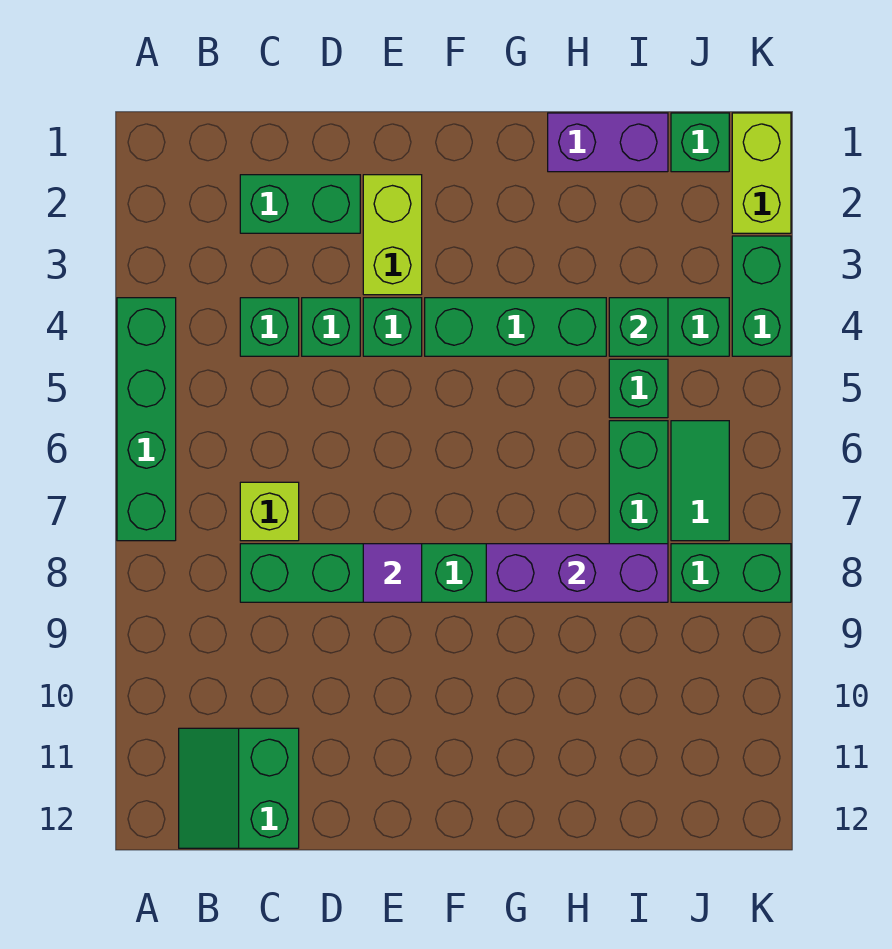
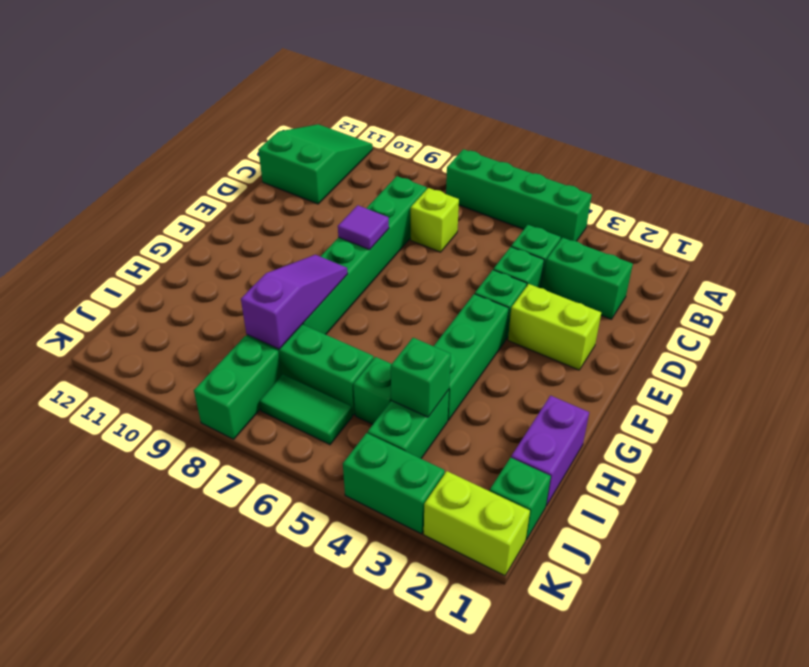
green 2x2 slope [179,728,299,848] -> green 2x3 slope [258,124,373,204]
green 1x2 brick [240,175,360,233] -> green 1x2 brick turned to [543,238,633,319]
purple 1x3 brick [486,544,668,602] -> purple 1x3 slope [241,255,348,349]

